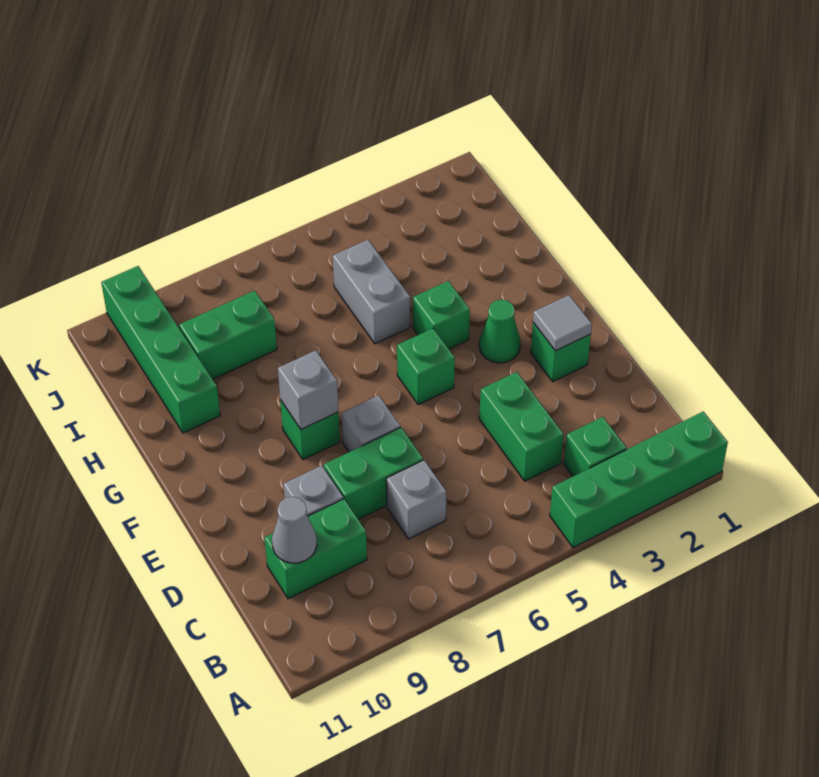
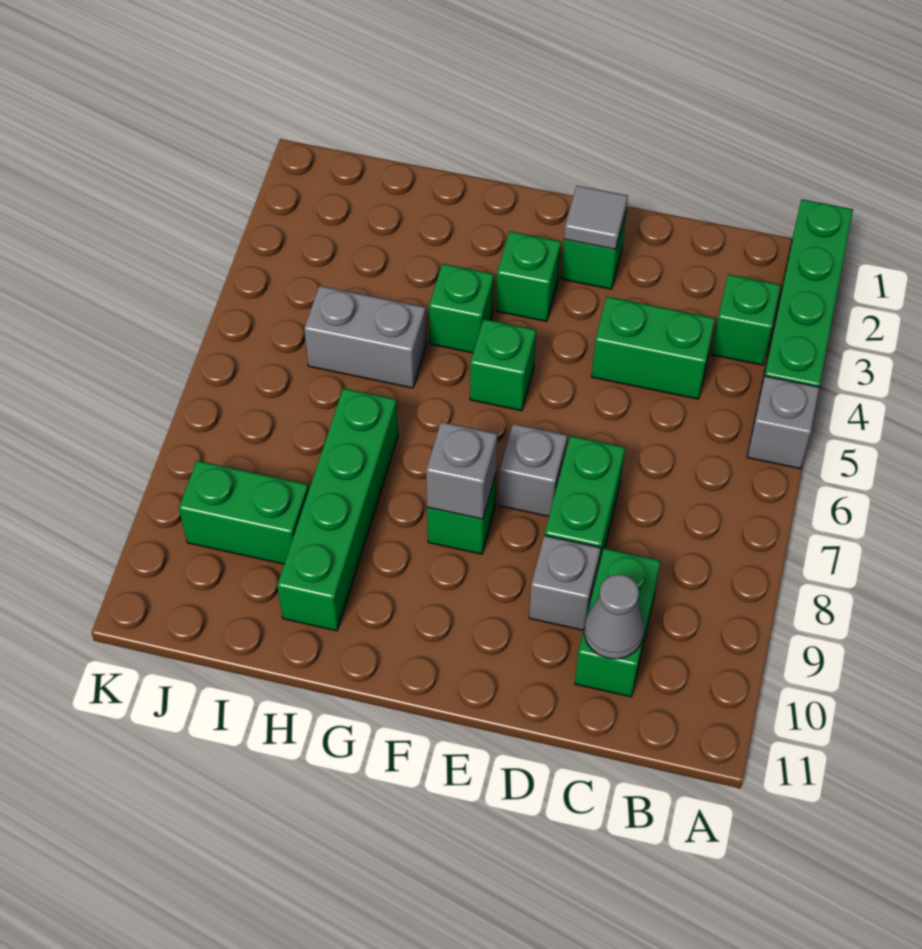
grey 1x1 brick [386,460,446,539] -> grey 1x1 brick moved to [747,376,819,469]
green 1x1 cone [479,300,520,363] -> green 1x1 brick [496,231,561,322]
green 1x4 brick [101,266,220,433] -> green 1x4 brick turned to [277,388,398,631]
green 1x2 brick [179,290,277,379] -> green 1x2 brick turned to [179,461,309,564]

